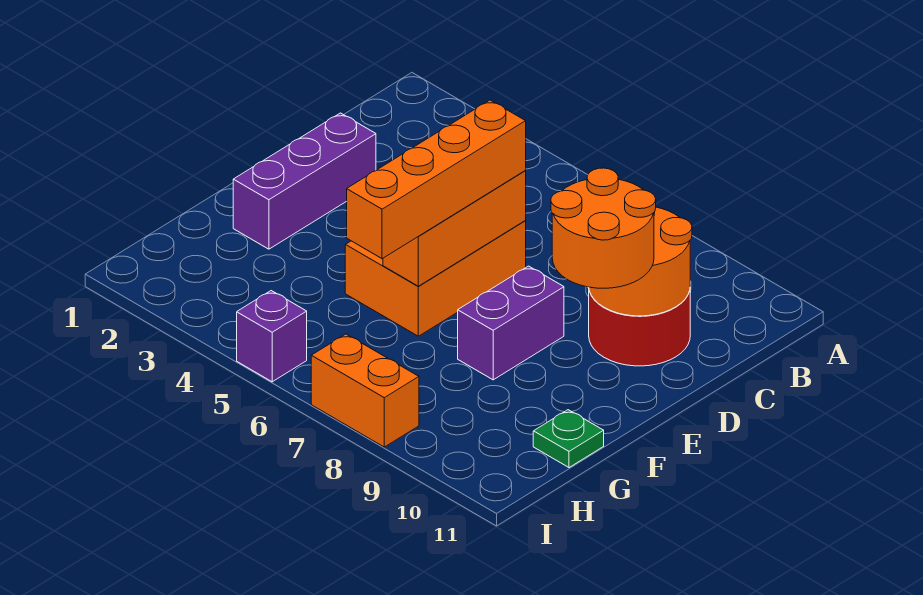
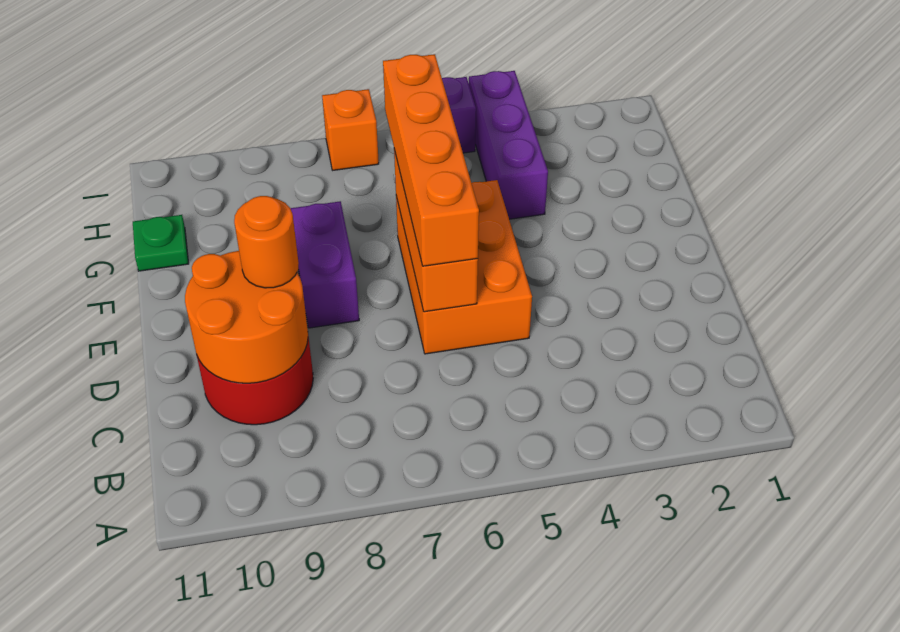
purple 1x3 brick [233,113,376,249] -> purple 1x3 brick moved to [469,71,548,219]
orange 2x2 round brick [551,168,656,288] -> orange 1x1 round brick [234,196,299,288]
orange 1x2 brick [311,334,419,447] -> orange 1x1 brick [322,89,379,170]

